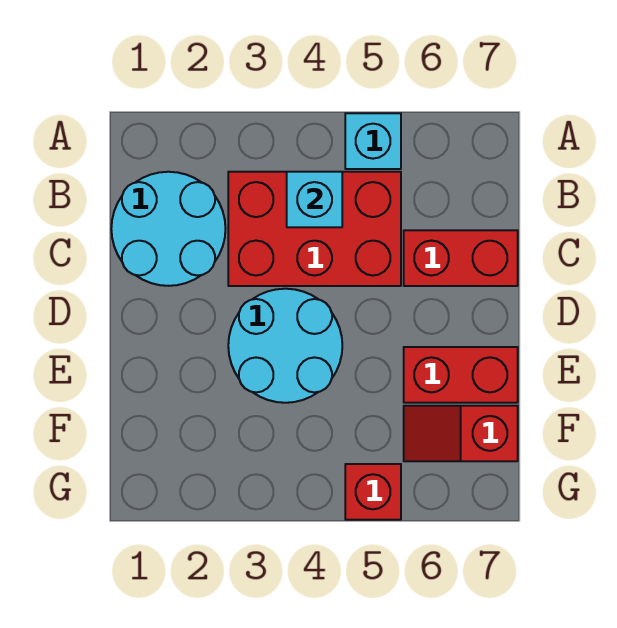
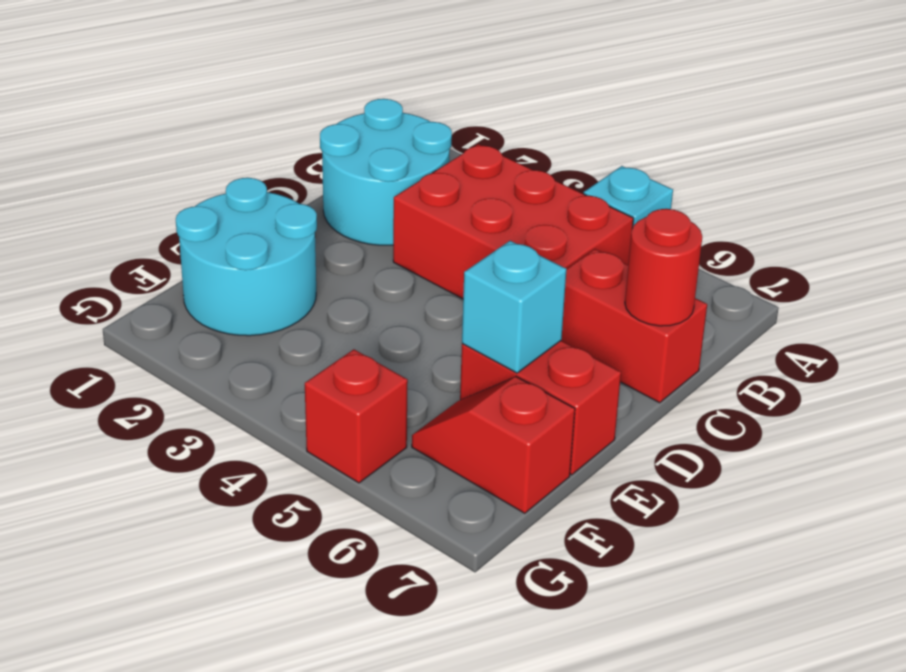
cyan 1x1 brick [287,172,342,227] -> cyan 1x1 brick moved to [462,241,567,373]
none -> red 1x1 round brick [625,209,702,326]
cyan 2x2 round brick [228,289,342,403] -> cyan 2x2 round brick moved to [176,178,317,336]

